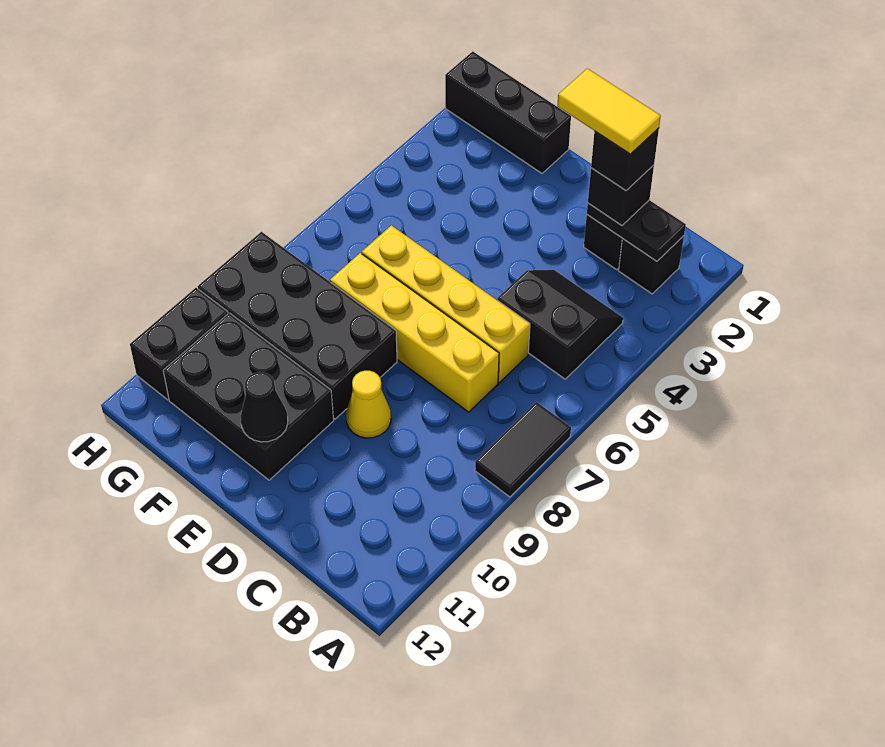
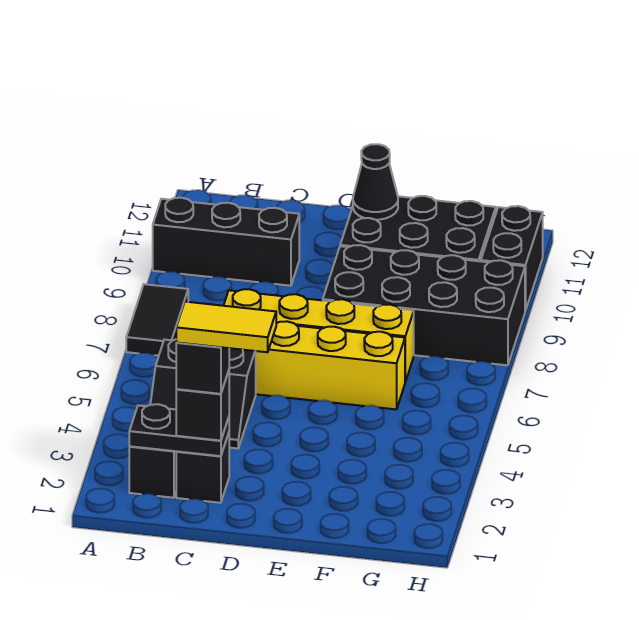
yellow 1x1 cone [346,371,391,438] -> none
black 1x3 brick [445,51,571,173] -> black 1x3 brick moved to [153,198,299,286]

